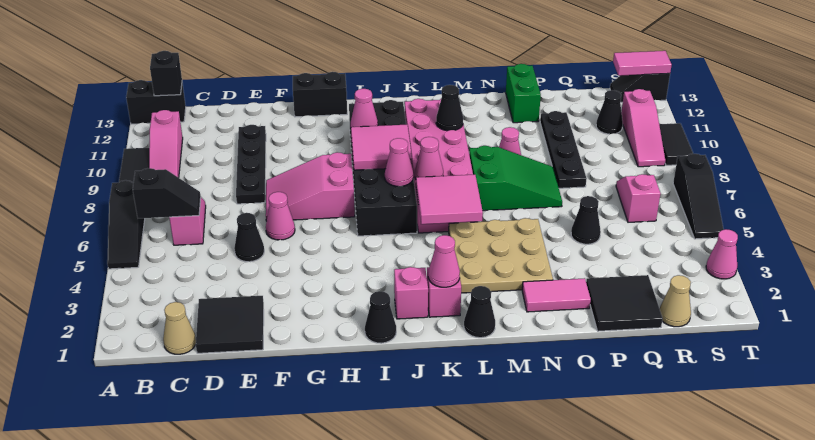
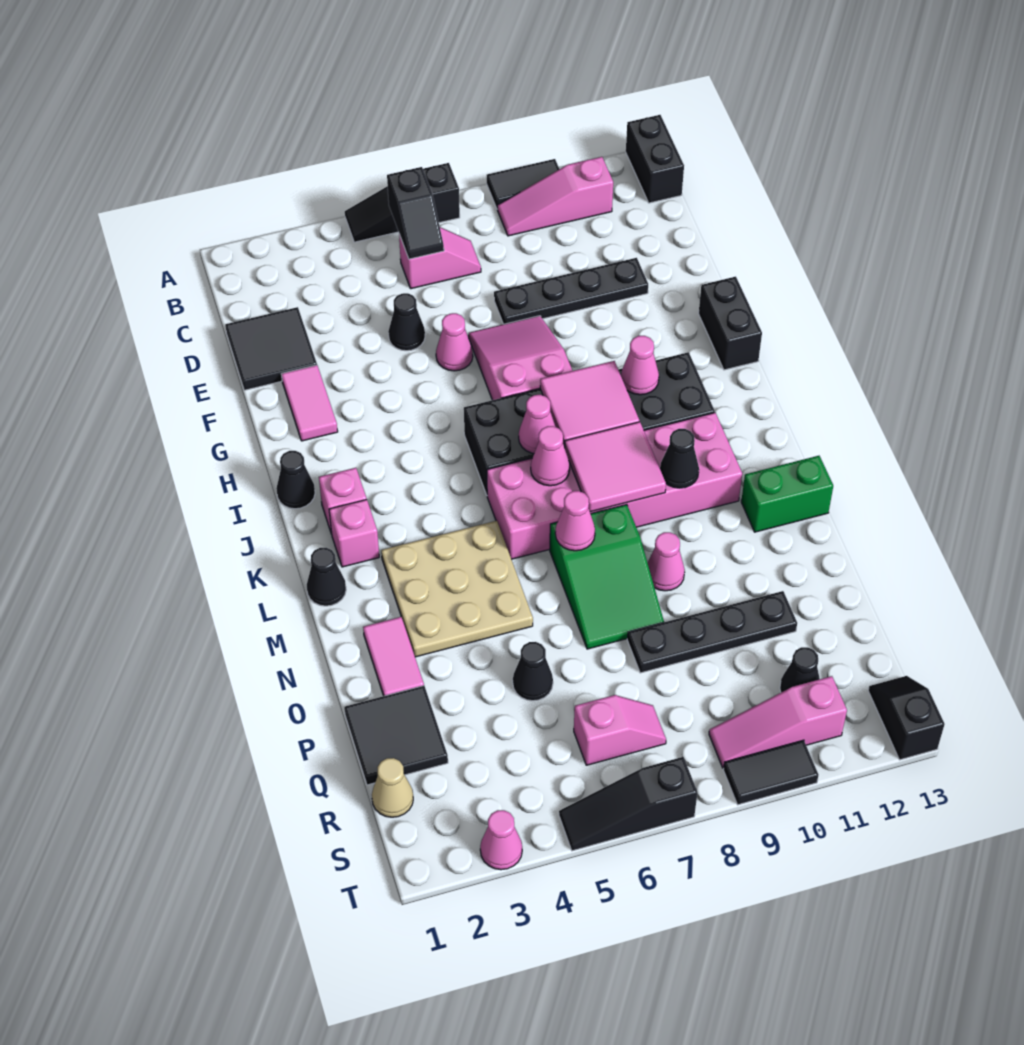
black 1x1 brick [150,51,182,96] -> none
tan 1x1 cone [163,302,196,354] -> none
pink 1x1 cone [428,235,460,287] -> pink 1x1 cone moved to [555,491,595,551]
pink 2x2 tile [416,175,483,224] -> pink 2x2 tile moved to [565,422,666,512]
green 1x2 brick [506,64,541,123] -> green 1x2 brick moved to [741,456,833,532]
pink 1x2 tile [613,51,672,76] -> pink 1x2 tile moved to [281,365,338,441]

